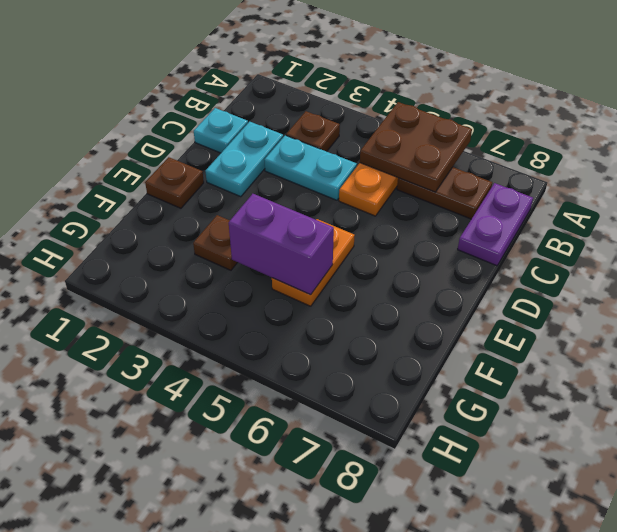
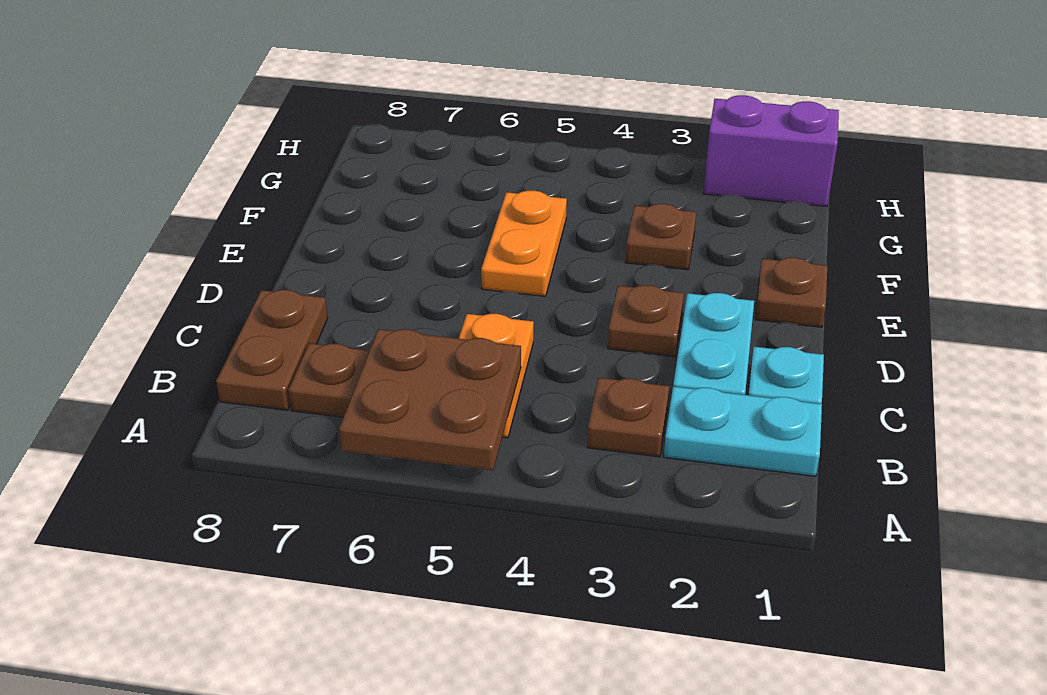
purple 1x2 plate [458,183,533,266] -> brown 1x2 plate [216,290,328,410]
cyan 1x2 plate [265,135,357,200] -> cyan 1x2 plate moved to [664,386,822,476]
none -> brown 1x1 plate [608,285,684,357]
purple 1x2 brick [229,194,334,295] -> purple 1x2 brick moved to [703,95,839,207]

